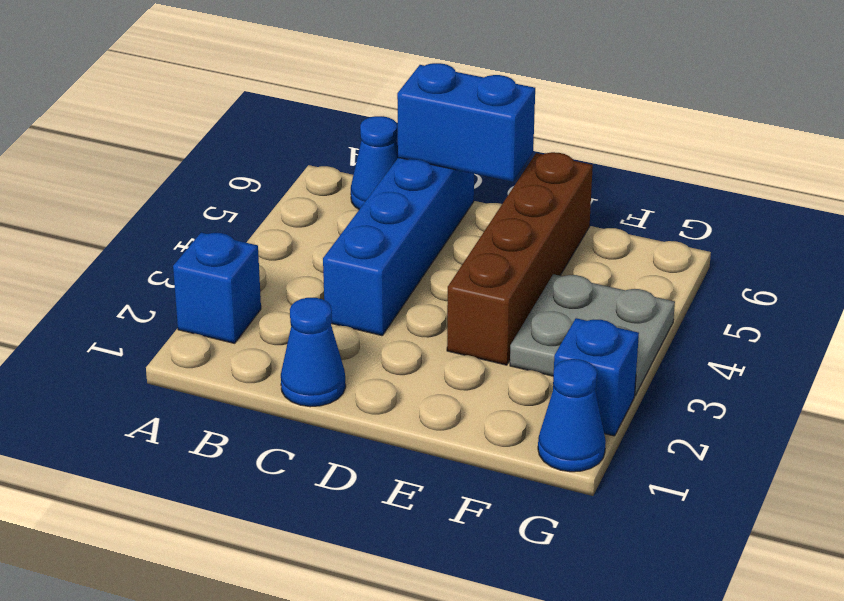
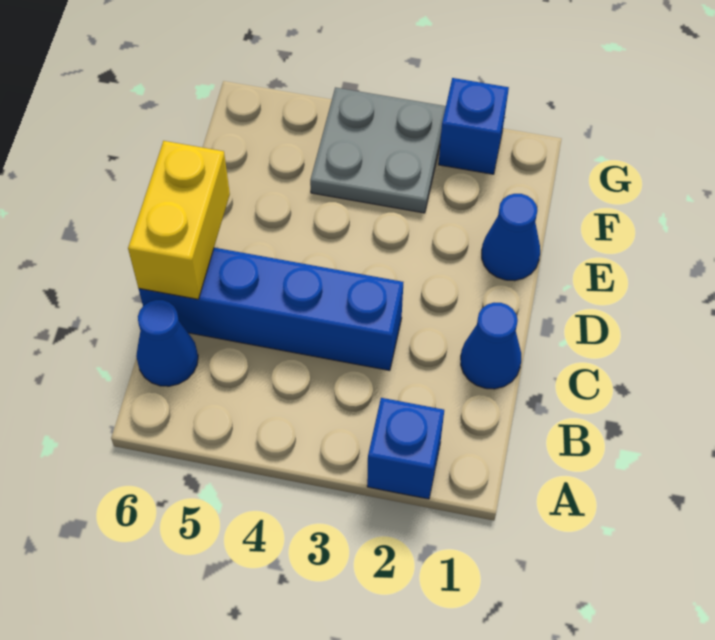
blue 1x2 brick [397,63,535,182] -> yellow 1x2 brick [128,141,230,299]
brown 1x4 brick [447,152,593,365] -> none
blue 1x1 cone [538,359,606,472] -> blue 1x1 cone moved to [482,194,540,281]

